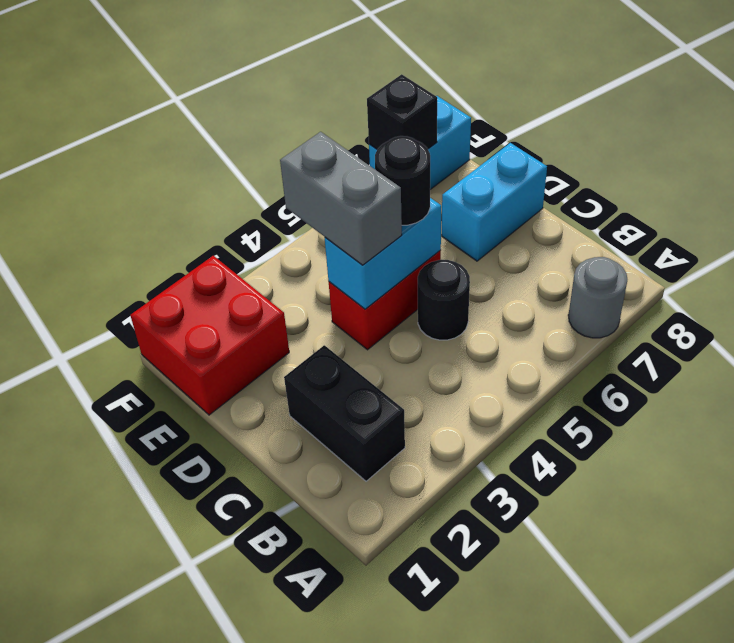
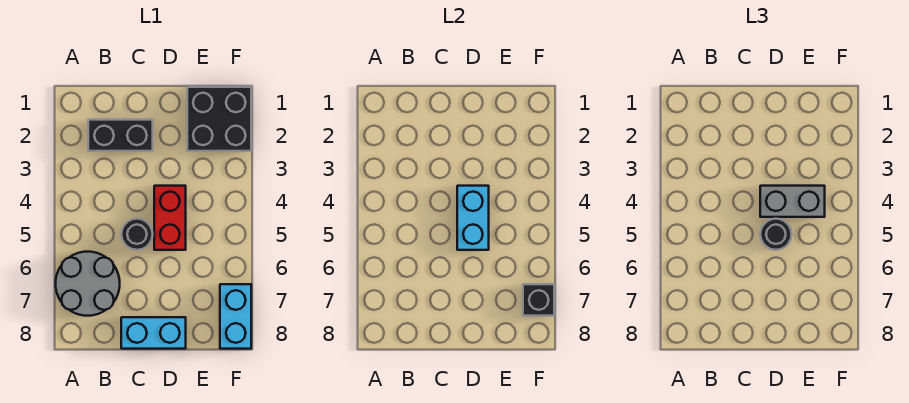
grey 1x1 round brick [568,257,627,338] -> grey 2x2 round brick [56,252,120,316]
cyan 1x2 brick [442,143,547,261] -> cyan 1x2 brick turned to [121,317,186,349]
red 2x2 brick [130,256,289,415] -> black 2x2 brick [187,87,251,151]

